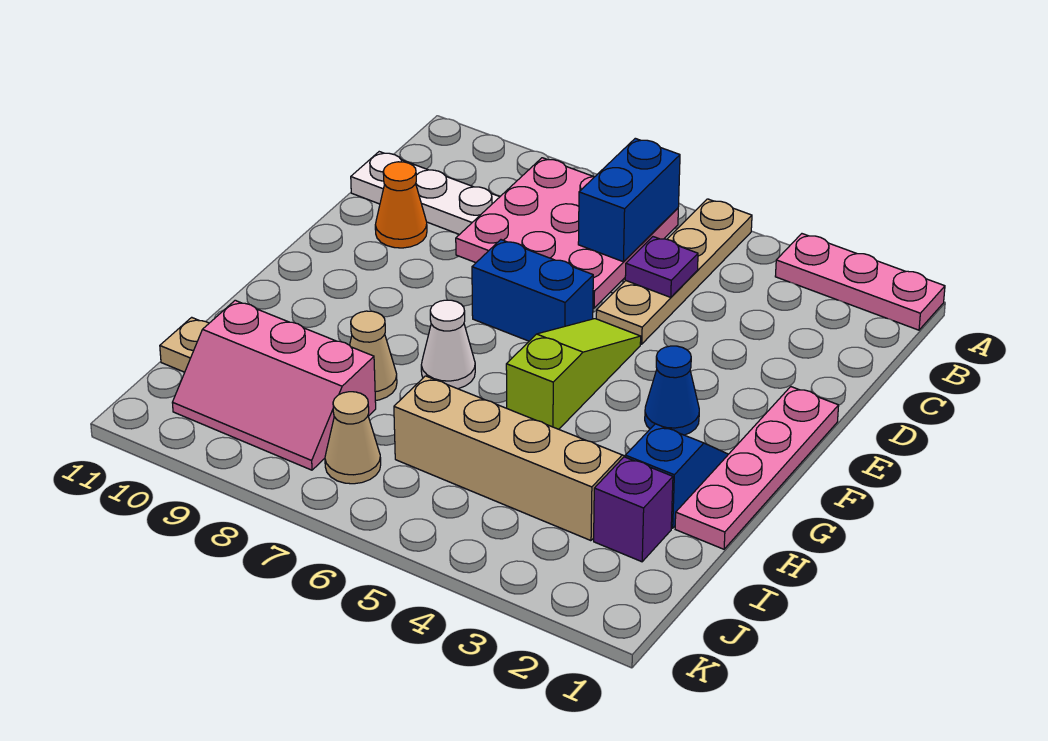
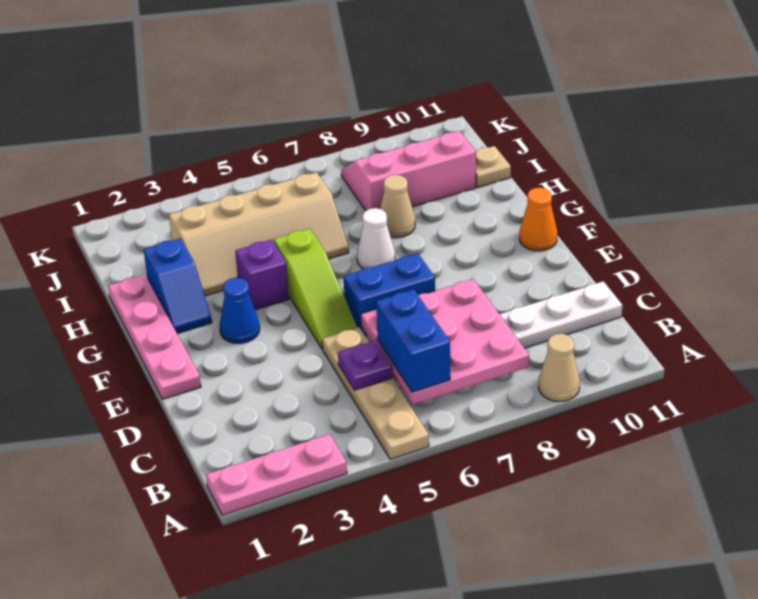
orange 1x1 cone [375,162,427,248] -> orange 1x1 cone moved to [519,188,557,251]
purple 1x1 brick [594,457,673,562] -> purple 1x1 brick moved to [235,240,289,310]
tan 1x1 cone [325,392,381,484] -> tan 1x1 cone moved to [539,334,580,401]

